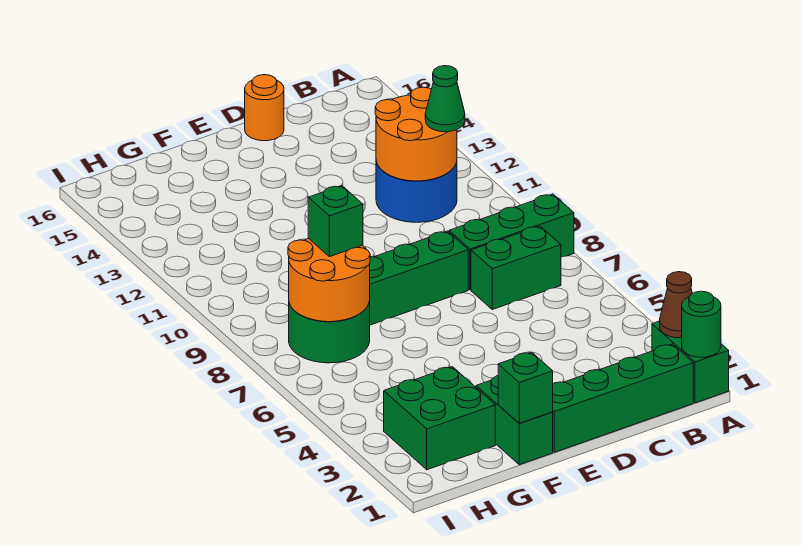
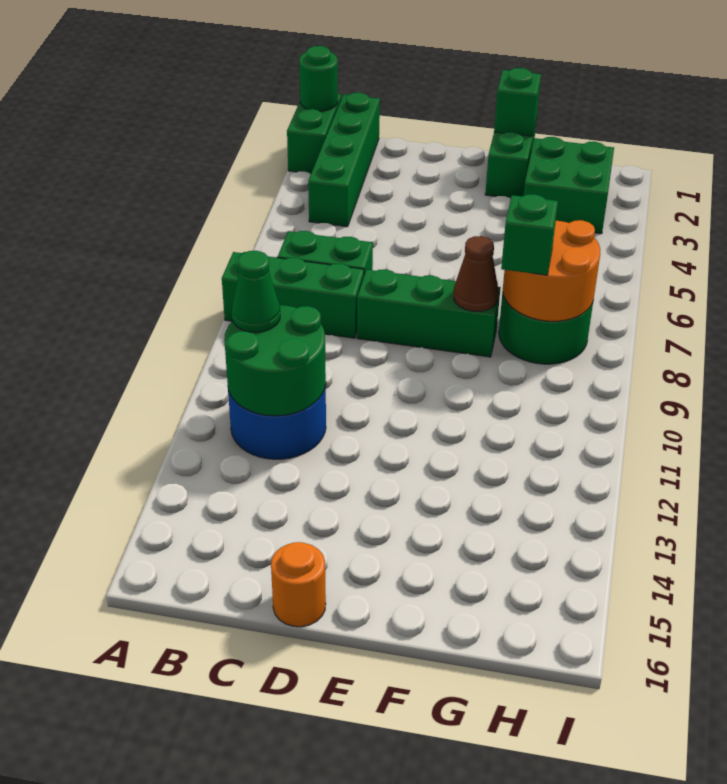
brown 1x1 cone [660,272,692,338] -> brown 1x1 cone moved to [454,236,498,311]
green 1x4 brick [553,344,693,452] -> green 1x4 brick turned to [308,93,380,227]
orange 2x2 round brick [375,87,457,181] -> green 2x2 round brick [224,305,326,416]

